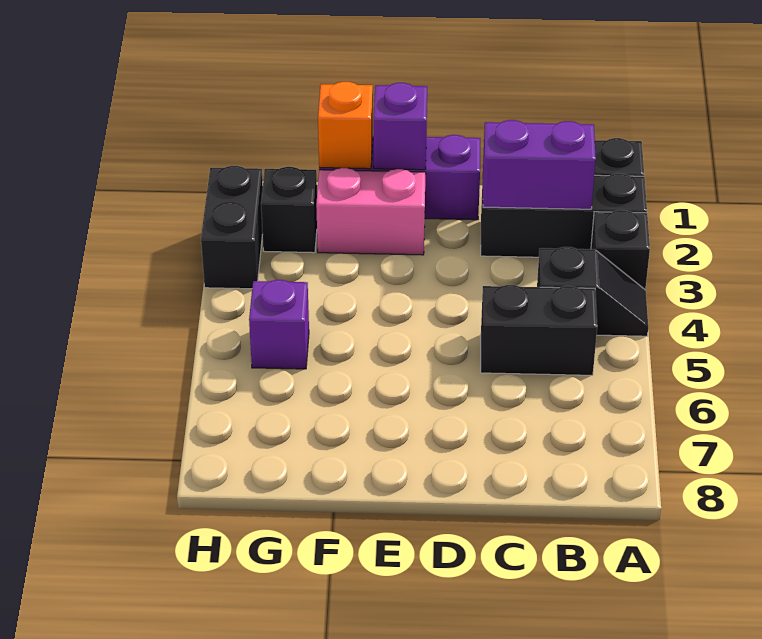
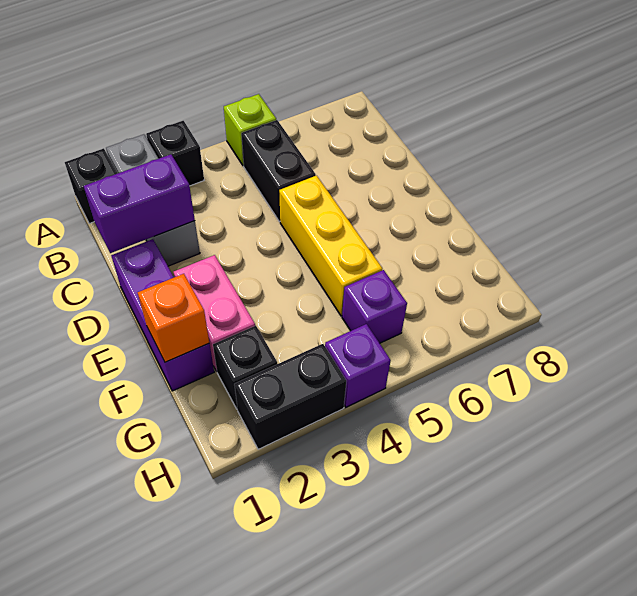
black 1x3 brick [481,173,647,257] -> grey 1x3 brick [106,134,200,266]
black 1x2 slope [537,247,648,336] -> none
none -> lime 1x1 brick [224,94,276,166]
purple 1x2 brick [483,120,596,209] -> purple 1x2 brick turned to [84,154,195,253]
none -> yellow 1x3 brick [279,176,382,316]
purple 1x1 brick [374,83,427,170] -> purple 1x1 brick moved to [325,324,391,407]

